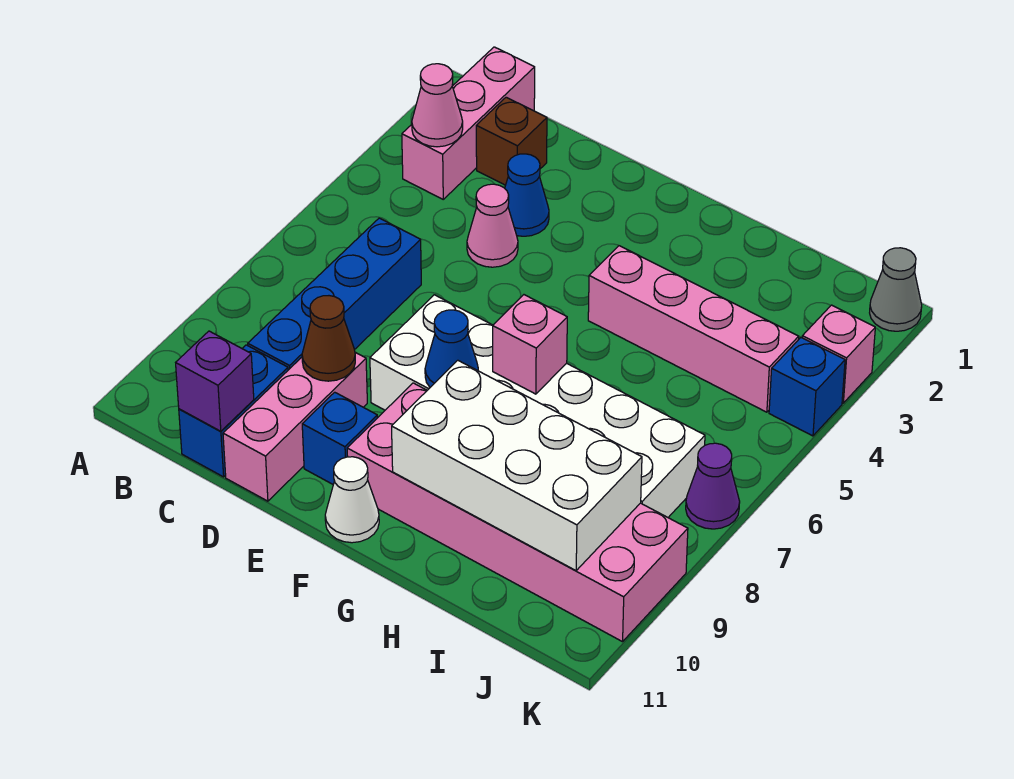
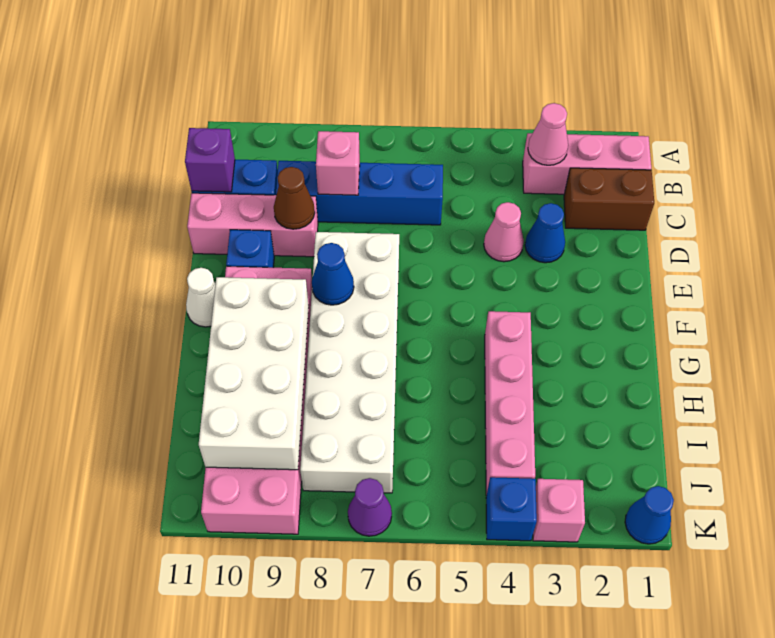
brown 1x1 brick [476,97,547,185] -> brown 1x2 brick [564,168,654,230]
pink 1x1 brick [493,295,567,394] -> pink 1x1 brick moved to [316,131,360,195]
grey 1x1 cone [870,248,922,331] -> blue 1x1 cone [625,486,674,544]

